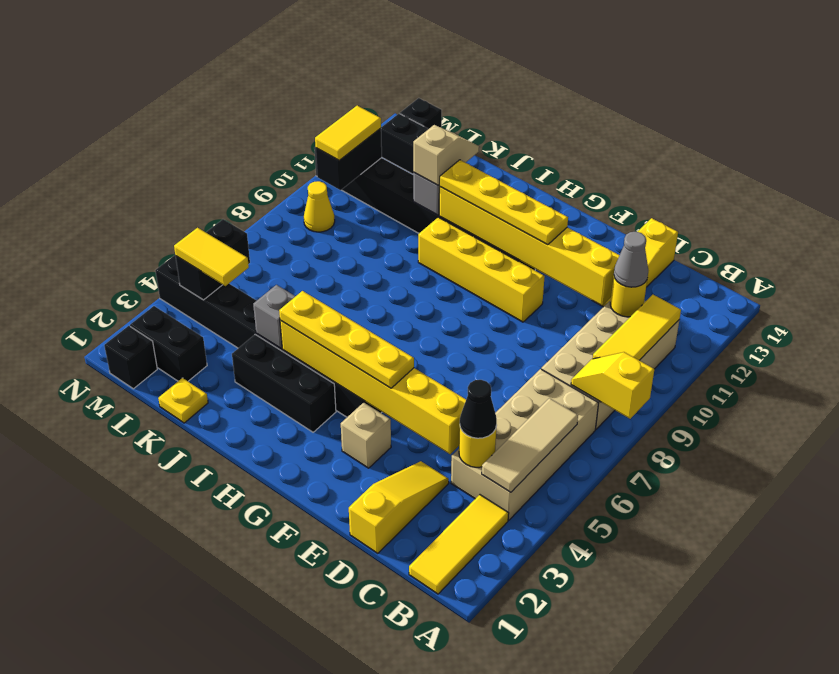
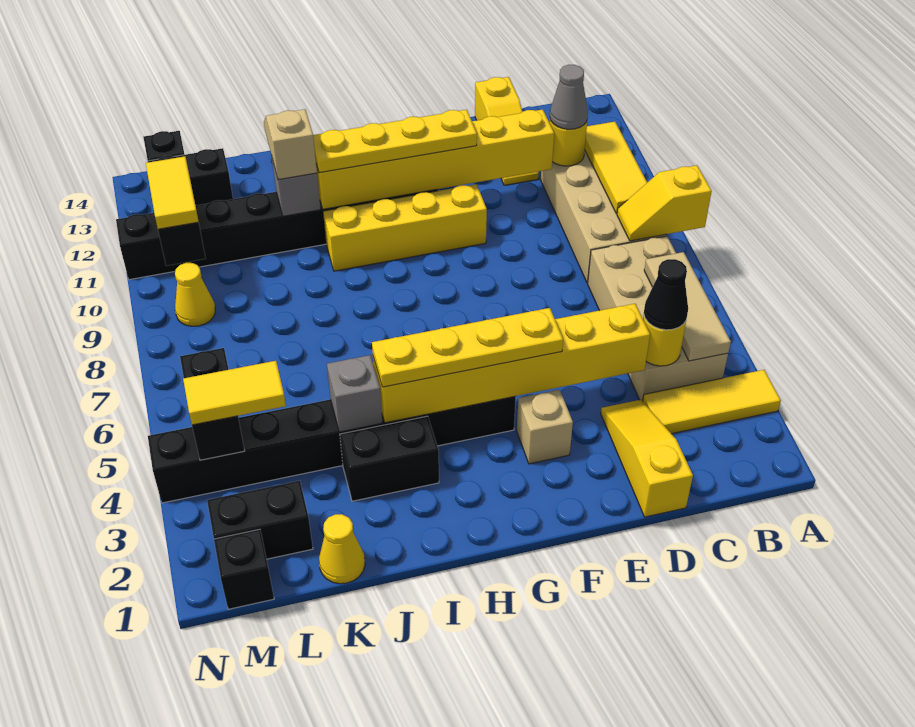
yellow 1x3 tile [409,495,509,594] -> yellow 1x3 tile turned to [643,370,781,434]
black 1x3 brick [232,335,336,432] -> black 1x2 brick [340,416,439,501]
yellow 1x1 plate [158,378,208,423] -> yellow 1x1 cone [319,514,365,584]

